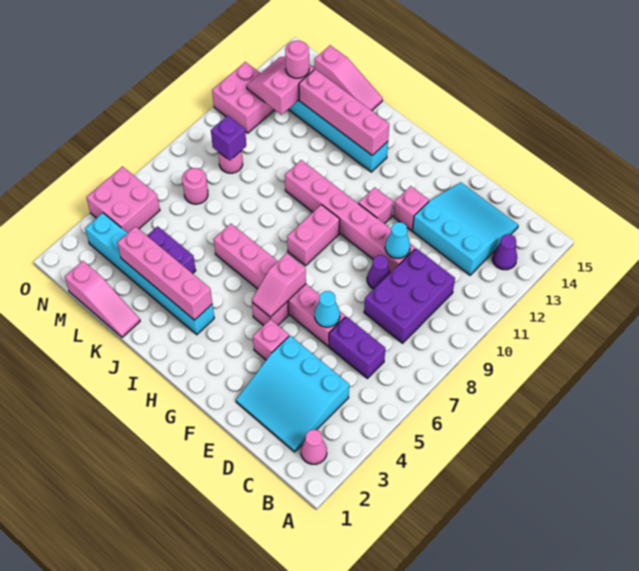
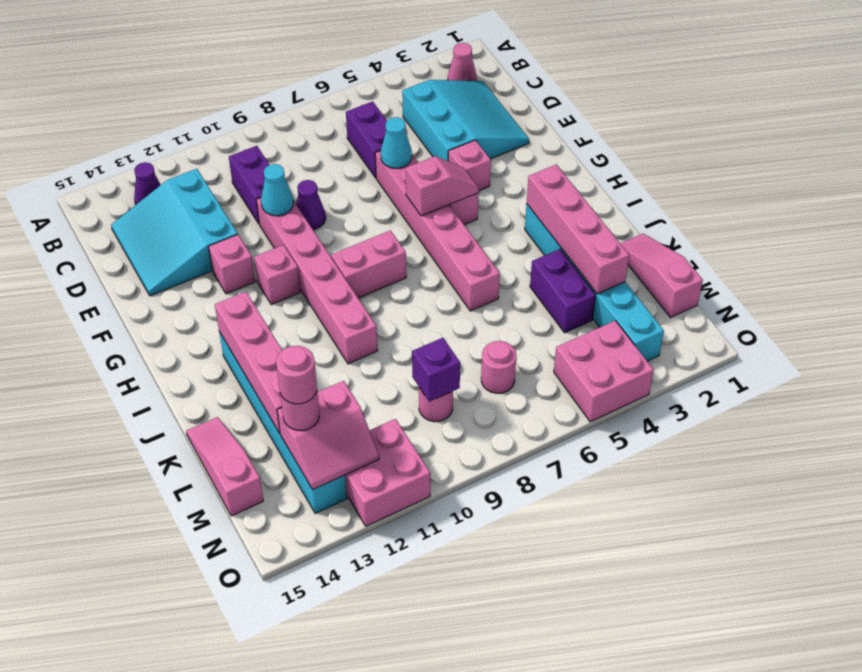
purple 2x3 brick [364,248,455,343] -> purple 1x2 brick [229,146,270,224]
none -> pink 1x1 round brick [276,346,317,404]

